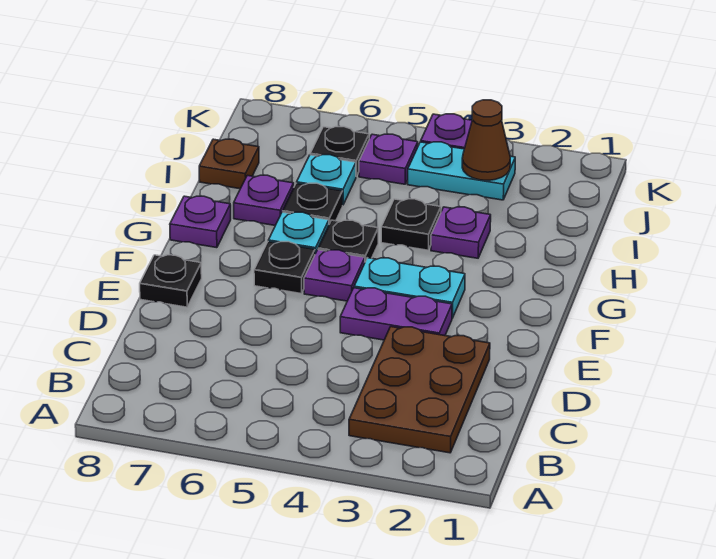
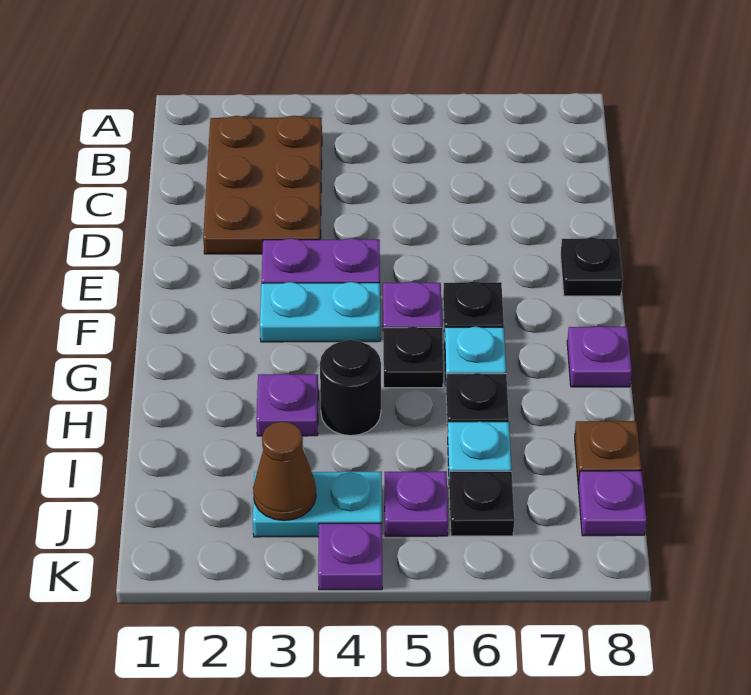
black 1x1 plate [381,199,441,250] -> black 1x1 round brick [320,340,381,436]
purple 1x1 plate [234,175,294,226] -> purple 1x1 plate moved to [578,471,647,536]

